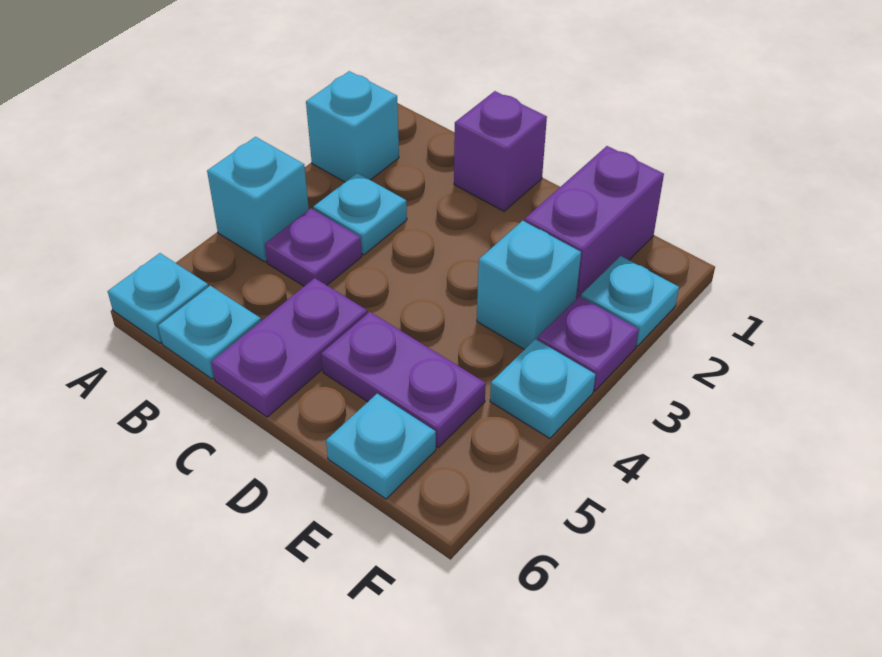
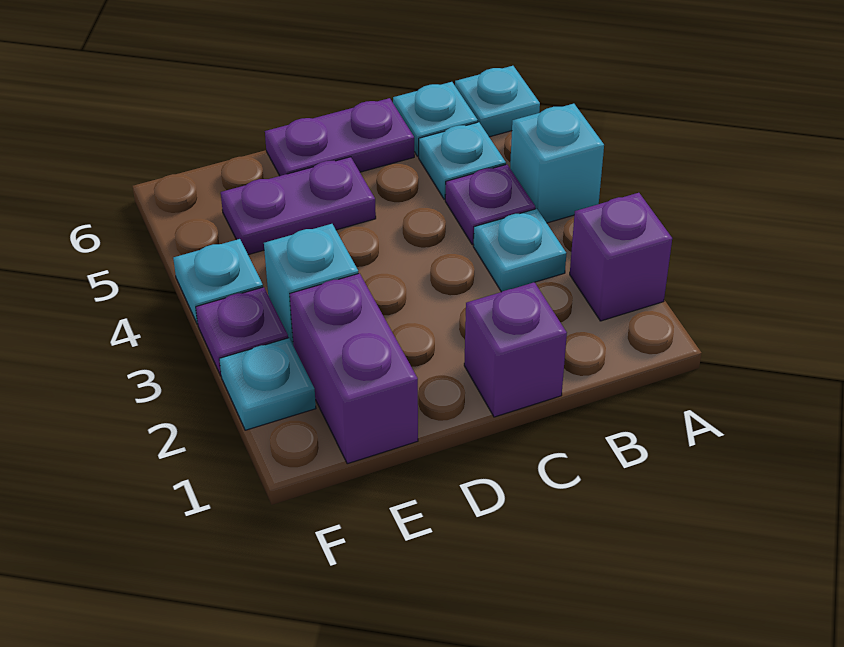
cyan 1x1 brick [306,71,399,182] -> purple 1x1 brick [570,193,672,321]
purple 1x2 plate [211,278,367,417] -> purple 1x2 plate turned to [265,98,414,176]
cyan 1x1 plate [326,394,436,499] -> cyan 1x1 plate moved to [419,122,506,199]

